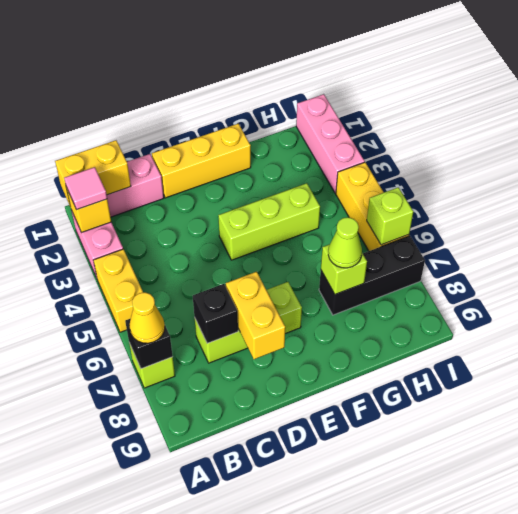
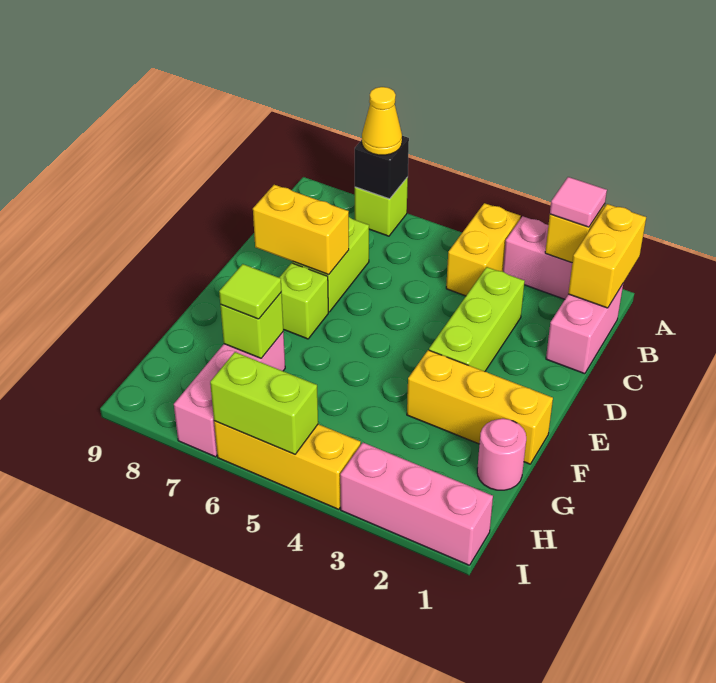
yellow 1x2 brick [93,249,143,332] -> yellow 1x2 brick turned to [446,203,521,296]
black 1x1 brick [193,284,238,343] -> none
yellow 1x3 brick [152,124,251,198] -> yellow 1x3 brick turned to [407,350,553,464]
lime 1x3 brick [218,183,320,260] -> lime 1x3 brick moved to [429,267,525,372]
none -> pink 1x1 round brick [477,419,526,490]
black 1x3 brick [319,236,425,315] -> pink 1x3 brick [174,332,285,457]
lime 1x1 cone [328,217,362,268] -> lime 1x1 tile [219,264,282,319]
lime 1x1 brick [367,187,413,245] -> lime 1x2 brick [210,352,318,454]

